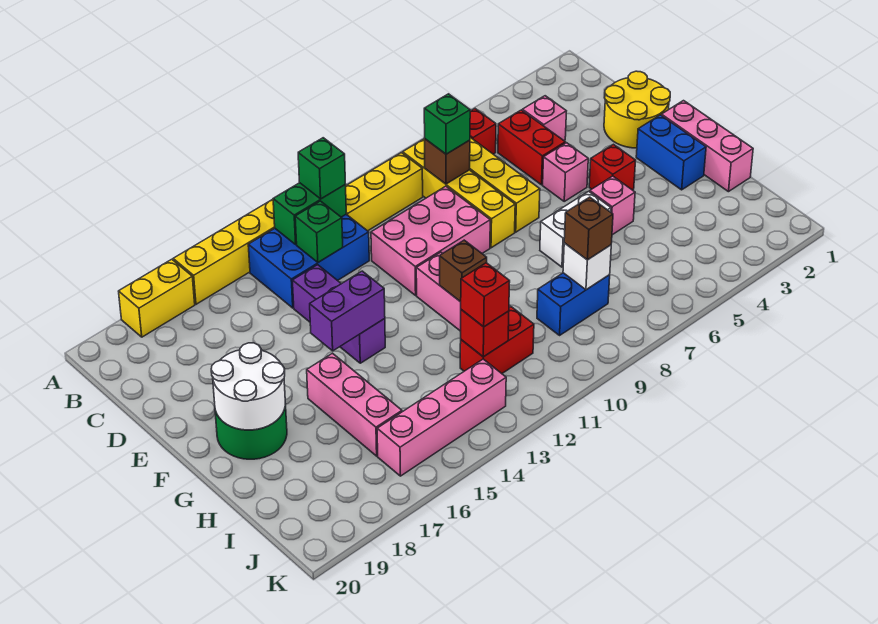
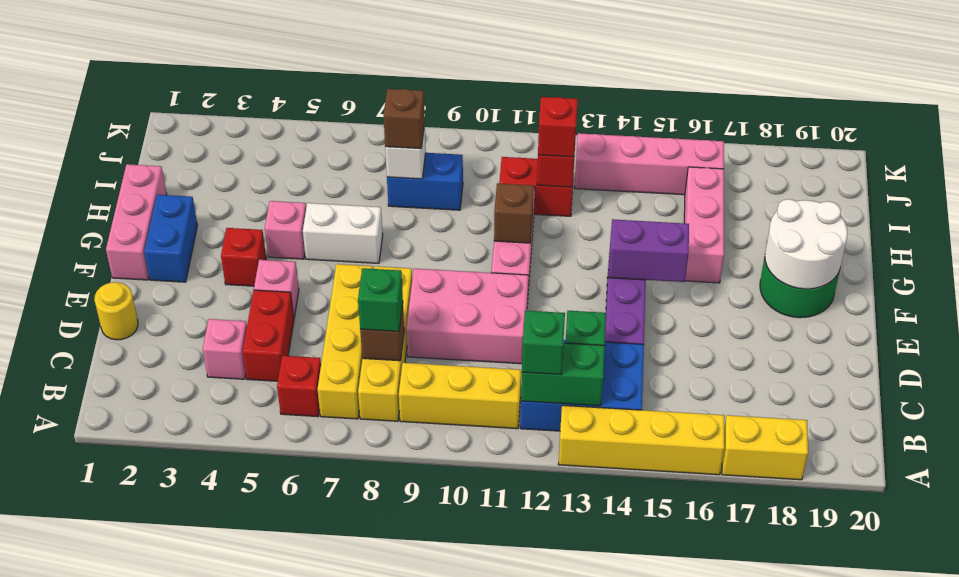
yellow 2x2 round brick [604,71,670,148] -> yellow 1x1 round brick [94,282,138,340]

